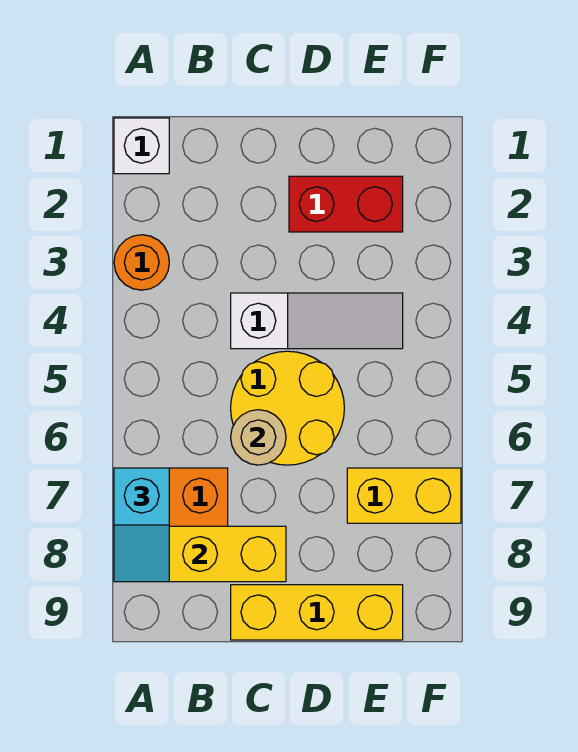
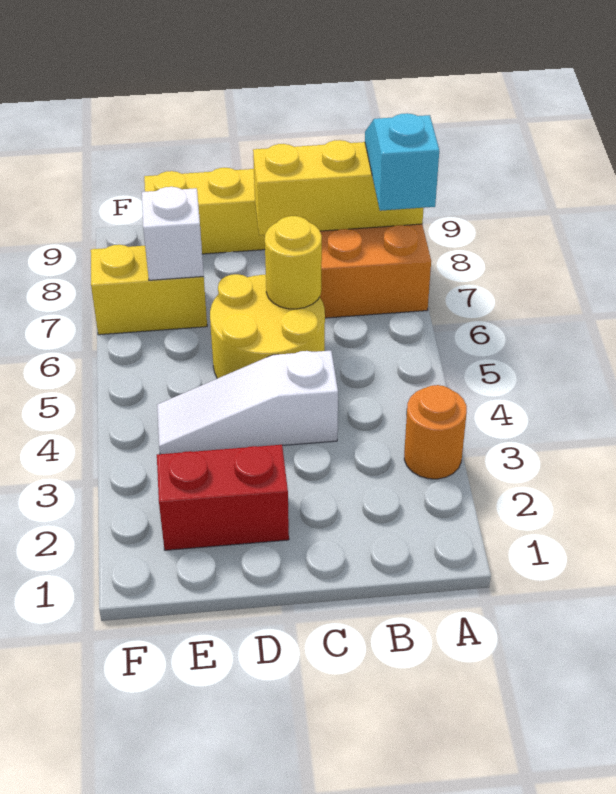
white 1x1 brick [114,118,169,174] -> white 1x1 brick moved to [142,187,204,280]
tan 1x1 round brick [231,410,286,465] -> yellow 1x1 round brick [265,216,322,309]

